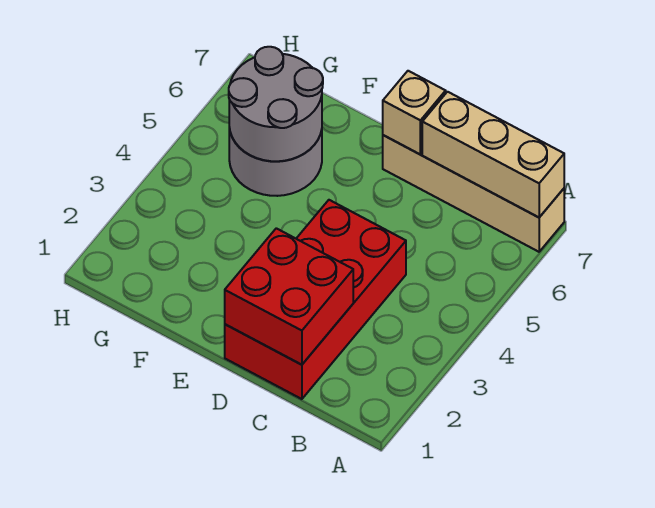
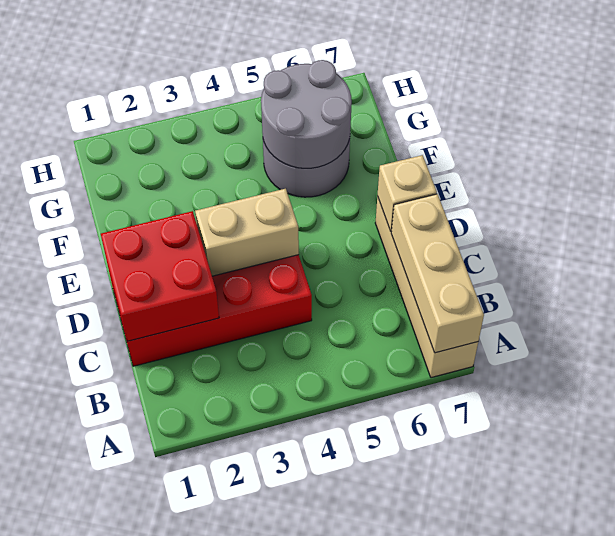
none -> tan 1x2 brick [195,189,299,276]

